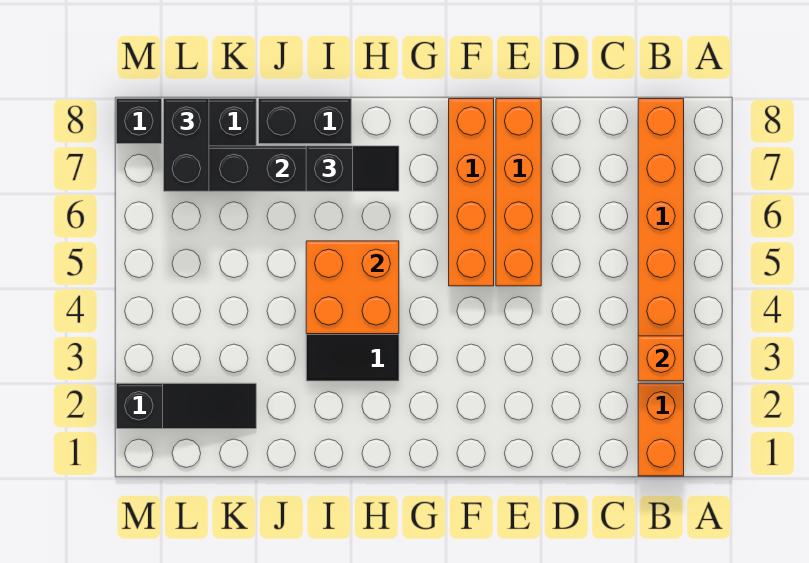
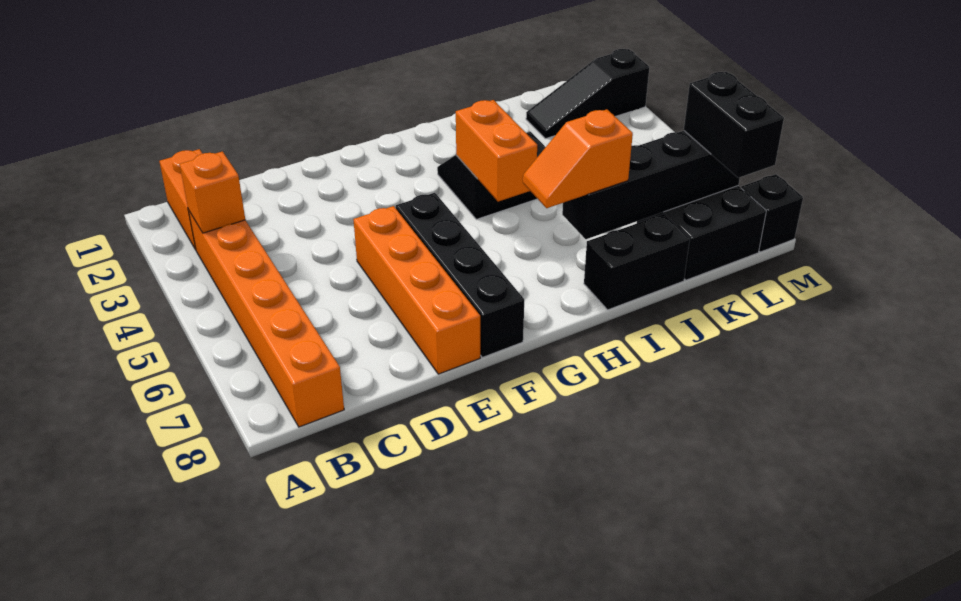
orange 1x4 brick [449,99,494,286] -> black 1x4 brick [396,193,524,357]
orange 2x2 brick [306,241,399,334] -> orange 1x2 brick [456,100,537,202]
black 1x2 slope [306,146,399,191] -> orange 1x2 slope [523,109,633,208]

